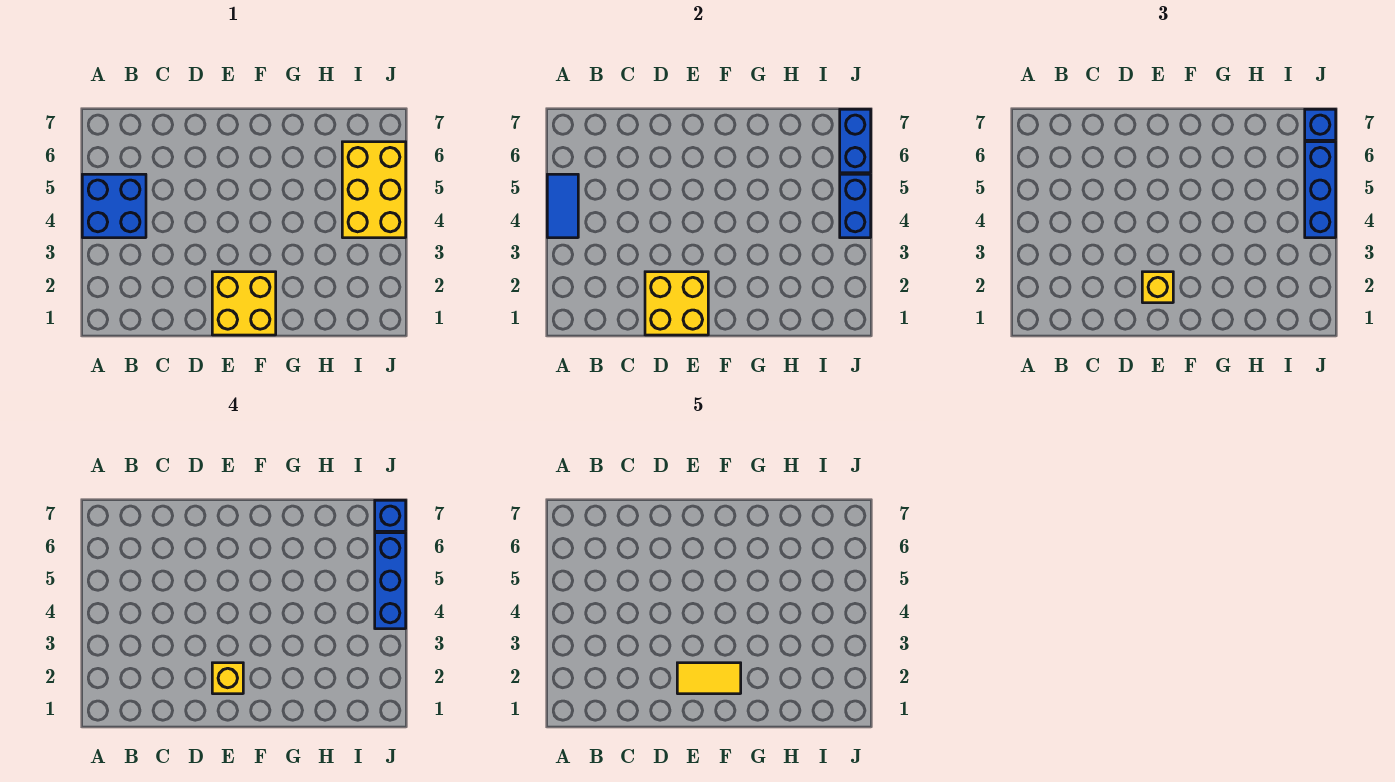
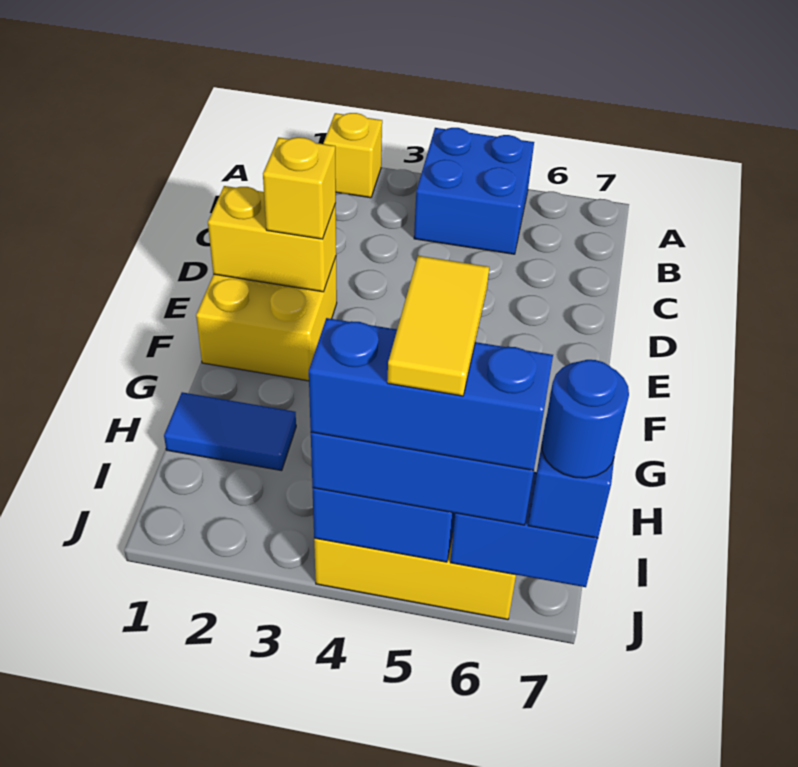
blue 1x2 tile [547,174,578,238] -> blue 1x2 tile moved to [164,392,296,471]
yellow 2x2 brick [645,272,708,335] -> yellow 1x2 brick [208,186,336,292]
yellow 1x1 brick [212,663,243,694] -> yellow 1x1 brick moved to [324,113,382,198]
yellow 1x2 tile [677,663,741,694] -> yellow 1x2 tile moved to [387,256,489,396]
blue 1x1 brick [375,500,406,531] -> blue 1x1 round brick [542,360,629,478]

